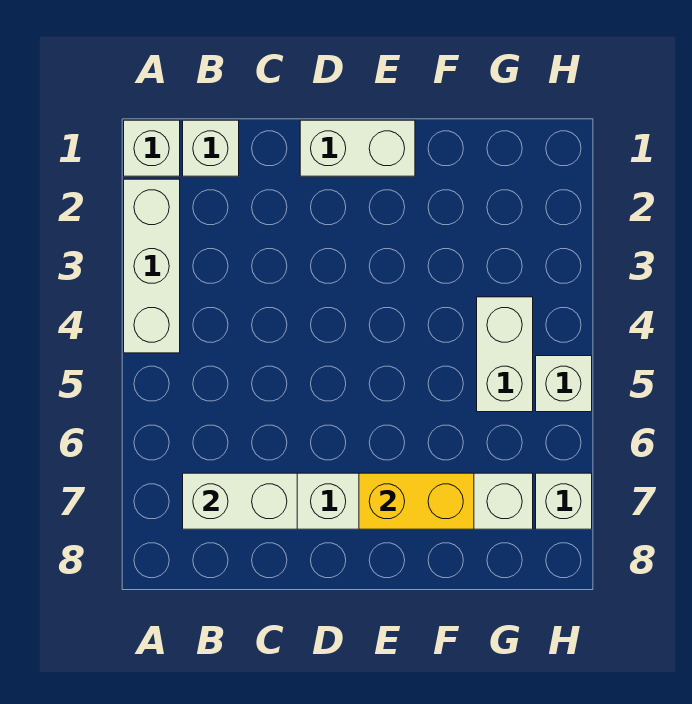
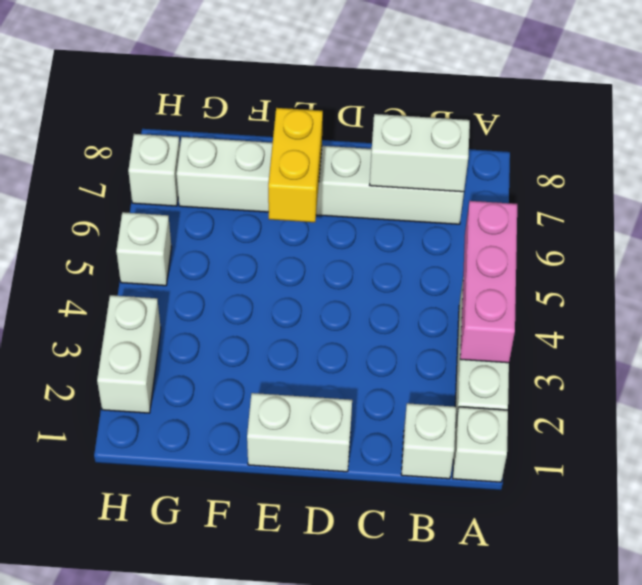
none -> pink 1x3 brick [460,201,517,363]
yellow 1x2 brick [359,473,474,529] -> yellow 1x2 brick turned to [268,108,323,222]
white 1x2 brick [477,297,533,412] -> white 1x2 brick moved to [97,295,161,413]

